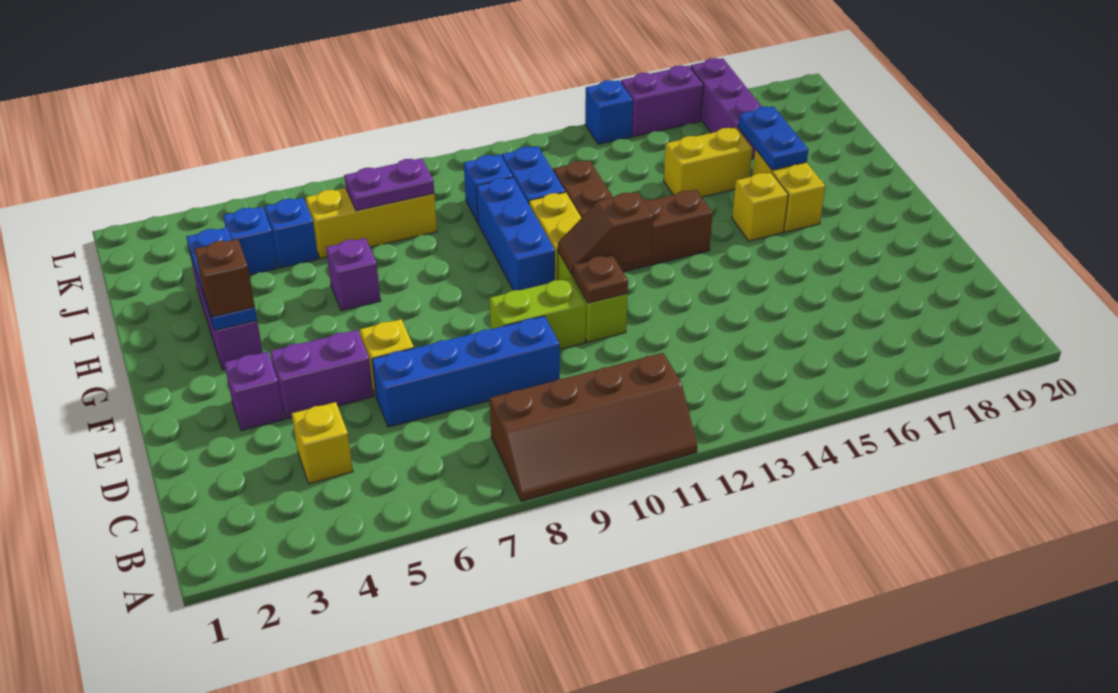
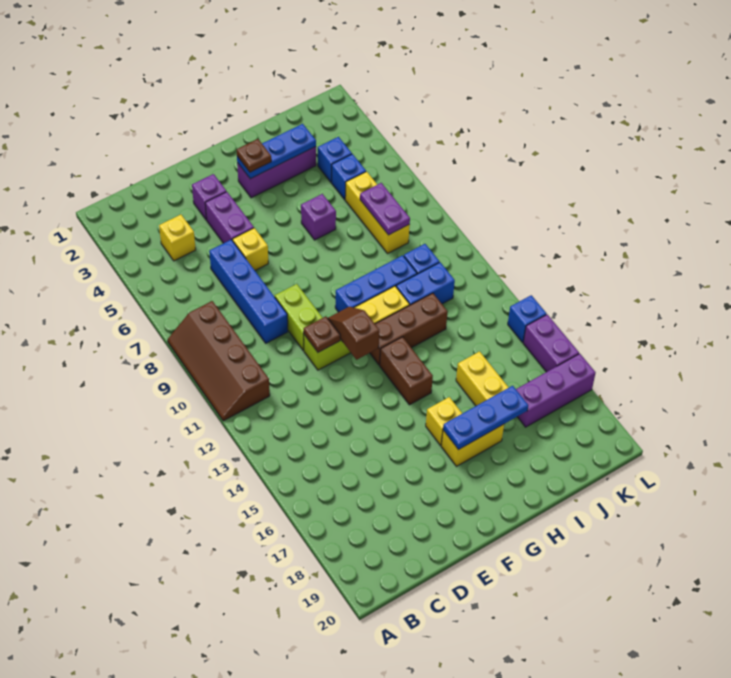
brown 1x1 brick [195,239,255,317] -> brown 1x1 plate [237,139,271,172]
blue 1x2 plate [738,106,808,170] -> blue 1x3 plate [443,386,528,450]

